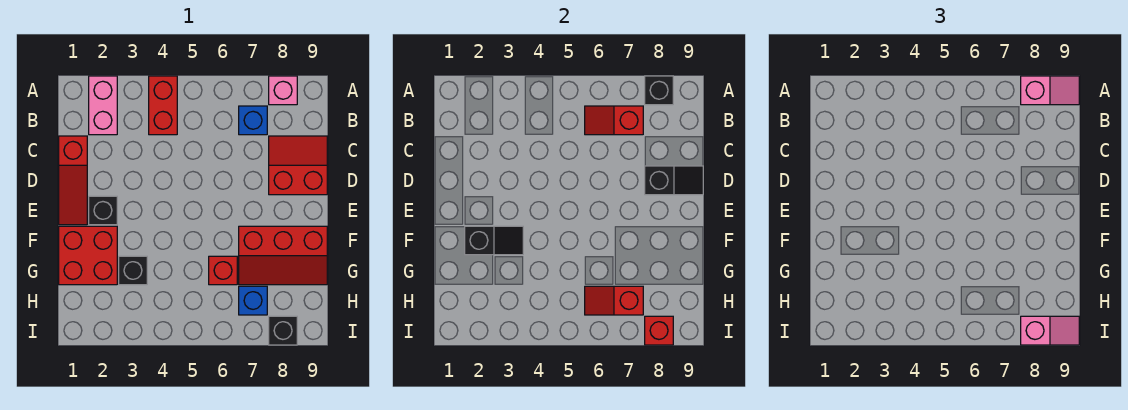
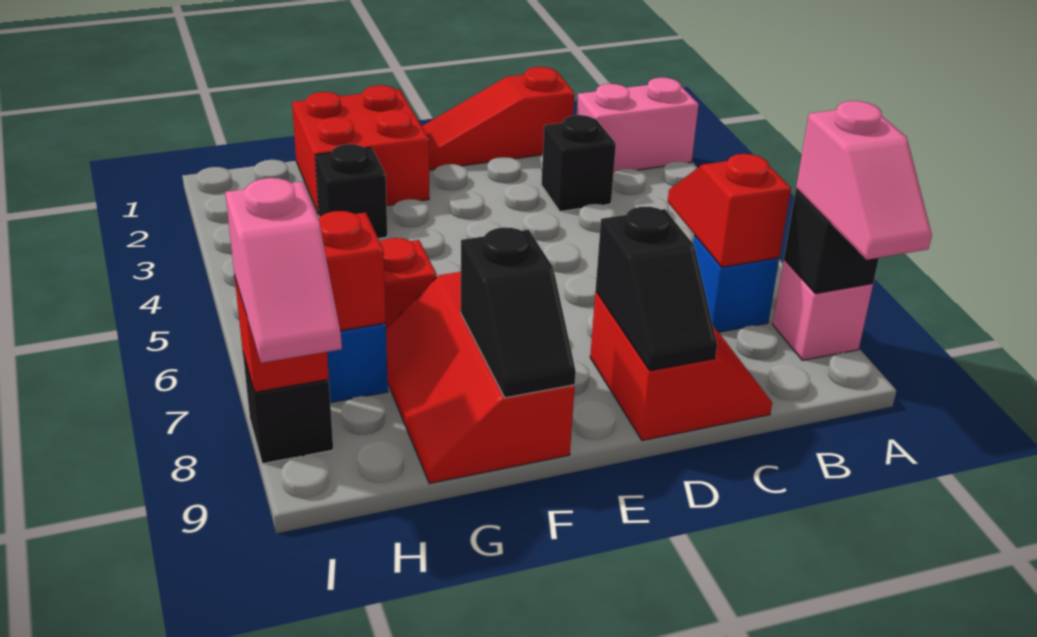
red 1x2 brick [149,76,177,135] -> none
black 1x1 brick [89,196,117,225] -> black 1x1 brick moved to [541,115,616,212]
black 1x2 slope [465,226,523,255] -> black 1x2 slope moved to [461,227,576,398]

